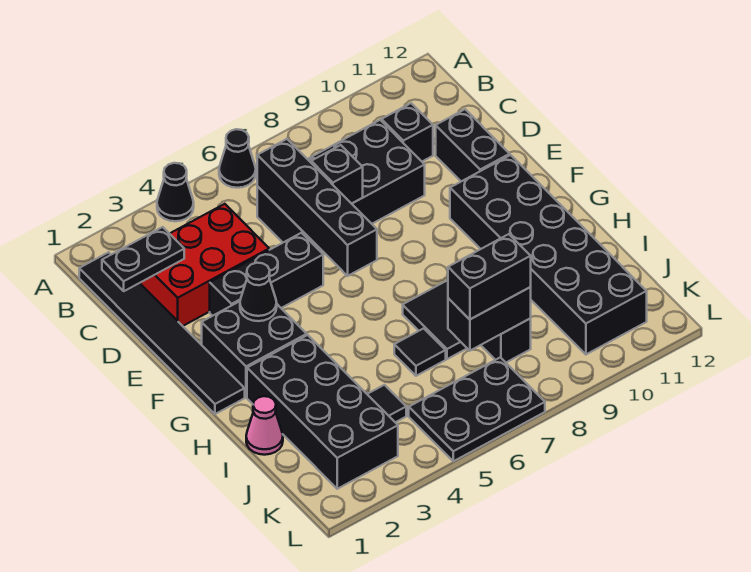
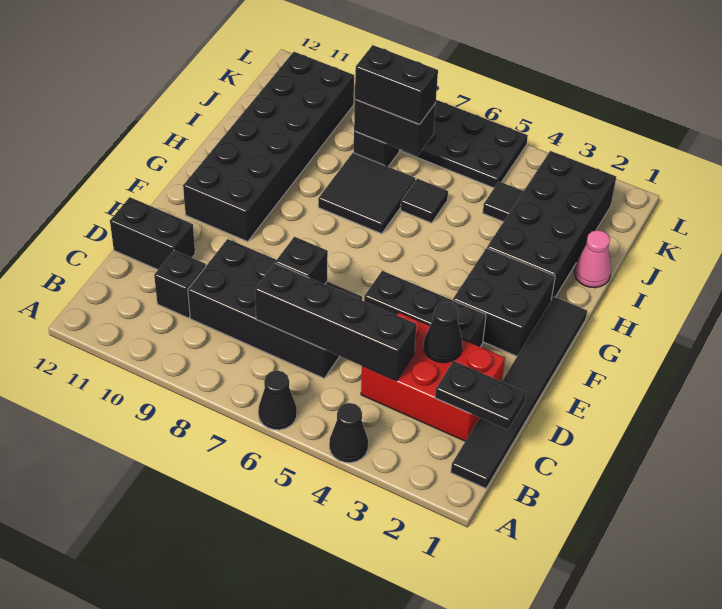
black 1x4 brick [257,139,377,276] -> black 1x4 brick turned to [255,263,416,381]
black 1x2 brick [436,109,510,181] -> black 1x2 brick turned to [110,197,195,270]
black 1x1 cone [240,263,277,321] -> black 1x1 cone moved to [424,302,462,363]

